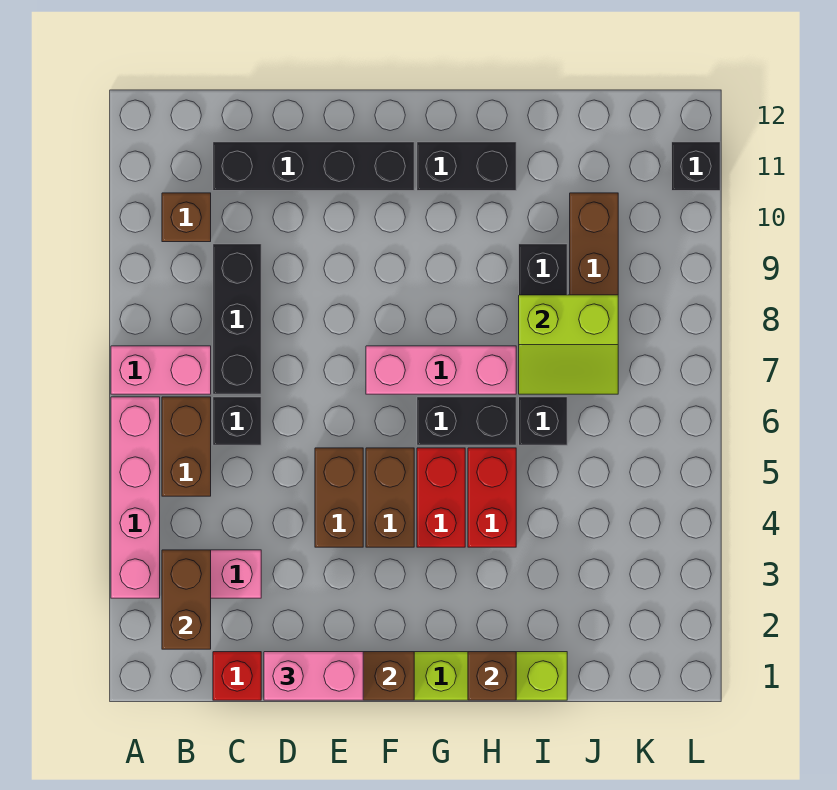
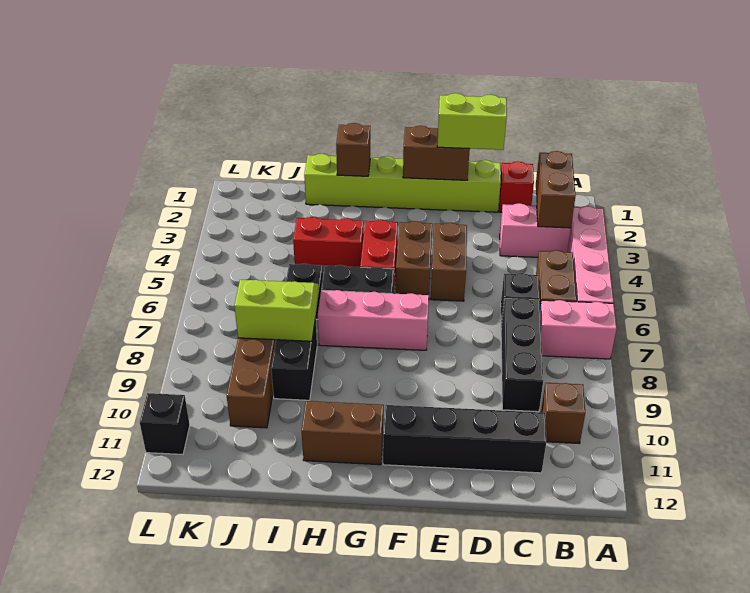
pink 1x2 brick [264,652,363,700] -> lime 1x2 brick [437,93,507,150]
black 1x2 brick [417,142,516,191] -> brown 1x2 brick [302,401,384,465]
red 1x2 brick [468,448,516,547] -> red 1x2 brick turned to [293,217,364,271]

